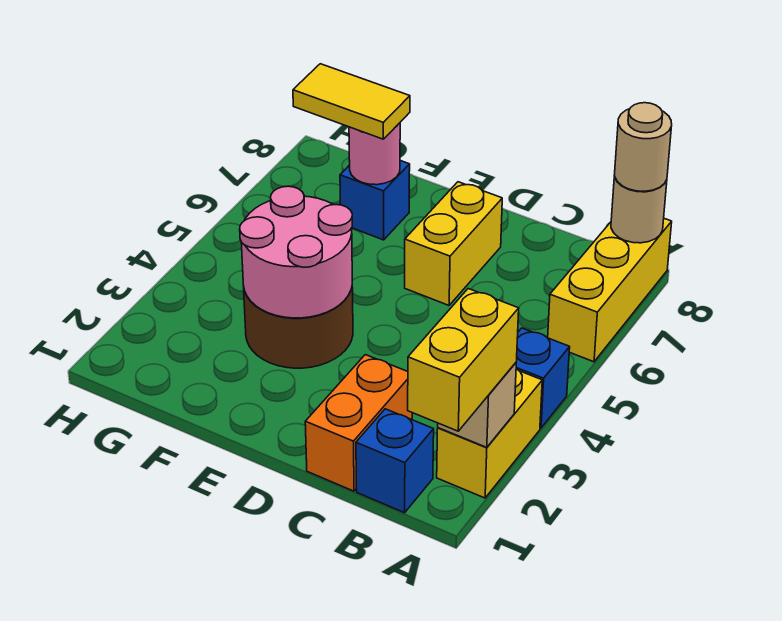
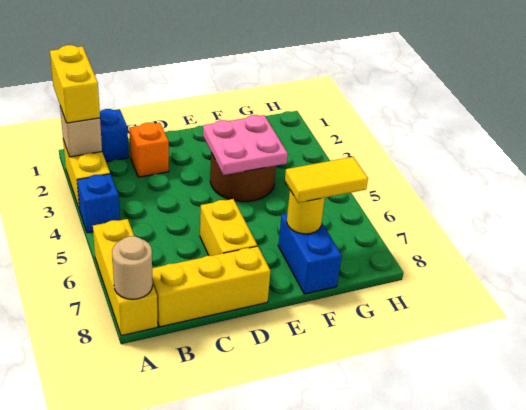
tan 1x1 round brick [615,103,672,191] -> none
none -> yellow 1x3 brick [152,246,270,327]
orange 1x2 brick [305,355,412,491] -> orange 1x1 brick [129,123,169,177]
pink 2x2 round brick [240,186,352,318] -> pink 2x2 plate [203,115,288,175]
blue 1x1 brick [340,161,410,240] -> blue 1x2 brick [278,214,342,294]
pink 1x1 round brick [349,123,400,185] -> yellow 1x1 round brick [287,190,325,234]

